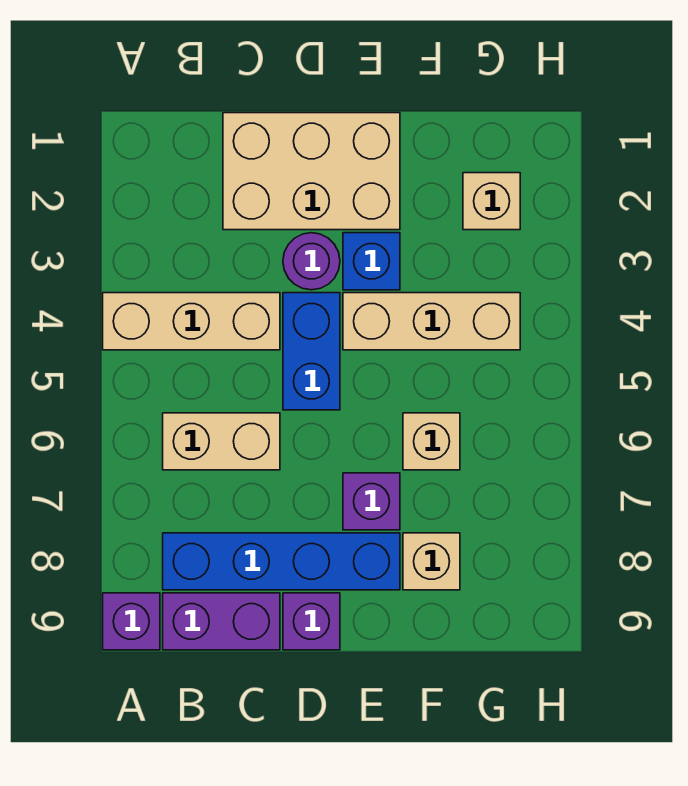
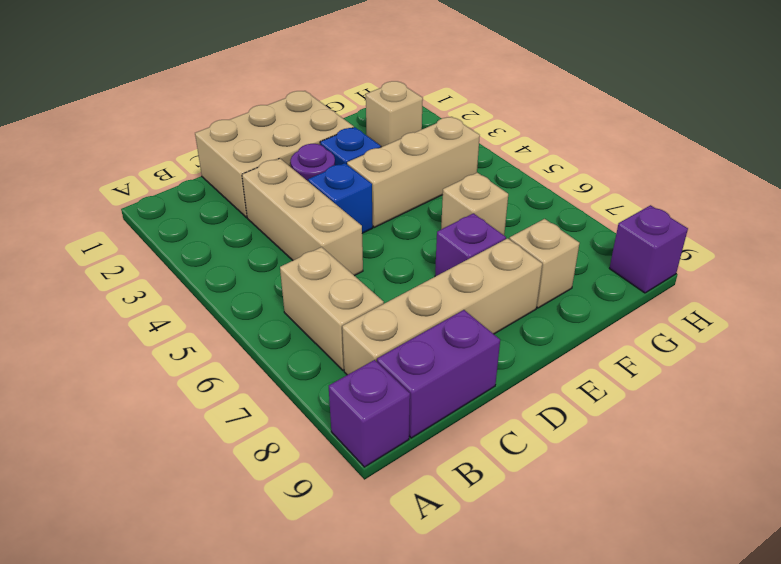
tan 1x3 brick [103,293,280,350] -> tan 1x3 brick turned to [242,159,363,276]
tan 1x2 brick [163,413,280,470] -> tan 1x2 brick turned to [280,247,384,370]
blue 1x4 brick [163,533,400,590] -> tan 1x4 brick [342,238,542,375]
blue 1x2 brick [283,293,340,410] -> blue 1x1 brick [308,163,373,233]
purple 1x1 brick [283,593,340,650] -> purple 1x1 brick moved to [609,205,688,293]

